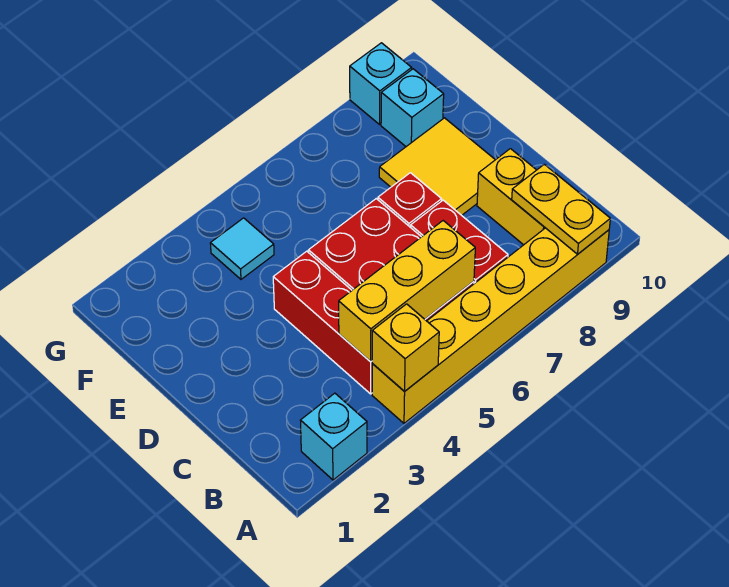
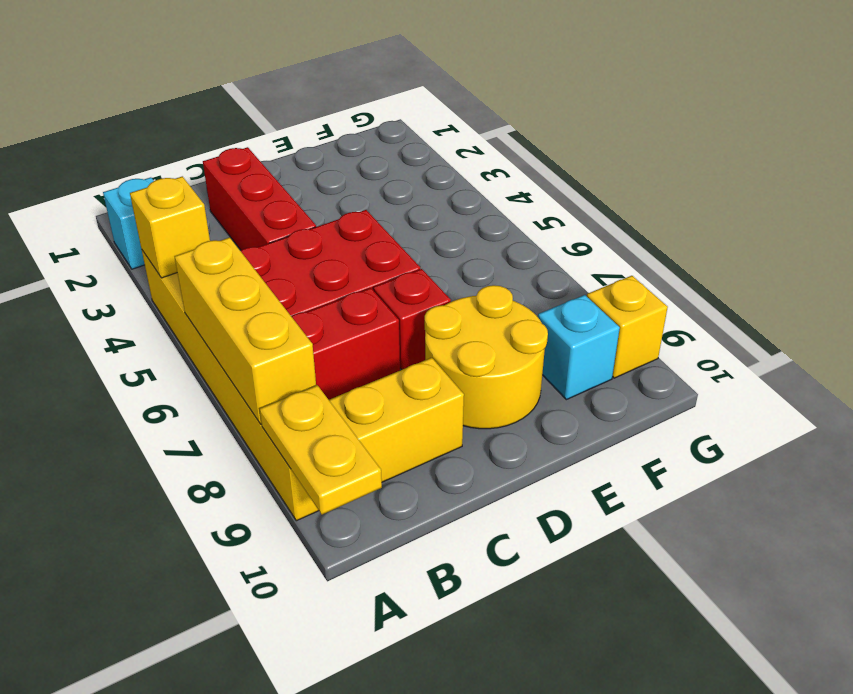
yellow 1x2 plate [512,164,610,254] -> yellow 1x2 plate turned to [260,385,382,515]
red 1x3 brick [273,251,373,394] -> red 1x3 brick turned to [203,147,316,250]
yellow 1x3 brick [339,221,475,362] -> yellow 1x3 brick moved to [174,237,316,424]
yellow 2x2 tile [379,118,495,215] -> yellow 2x2 round brick [425,285,548,429]
cyan 1x1 tile [210,218,274,279] -> none
cyan 1x1 brick [350,43,412,124] -> yellow 1x1 brick [587,276,668,378]

